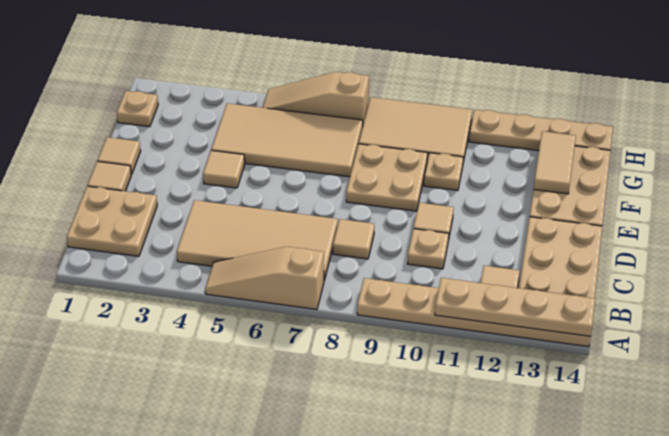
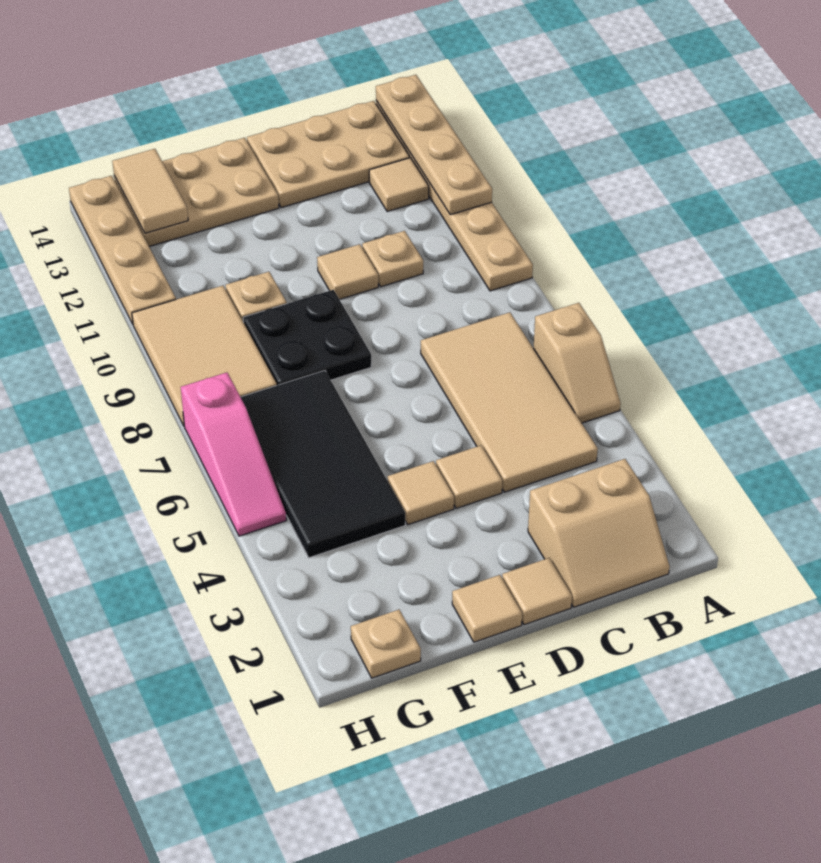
tan 1x3 slope [205,247,324,309] -> tan 1x2 slope [534,303,621,423]
tan 2x2 plate [67,186,157,256] -> tan 2x2 slope [528,459,670,607]
tan 1x1 tile [333,219,374,259] -> tan 1x1 tile moved to [436,445,503,508]
tan 2x2 plate [346,144,428,211] -> black 2x2 plate [243,290,371,385]
tan 2x4 tile [211,103,363,177] -> black 2x4 tile [241,371,405,558]
tan 1x2 tile [534,131,576,194] -> tan 1x2 tile turned to [112,149,188,233]
tan 1x3 slope [262,72,369,124] -> pink 1x3 slope [181,372,286,536]

